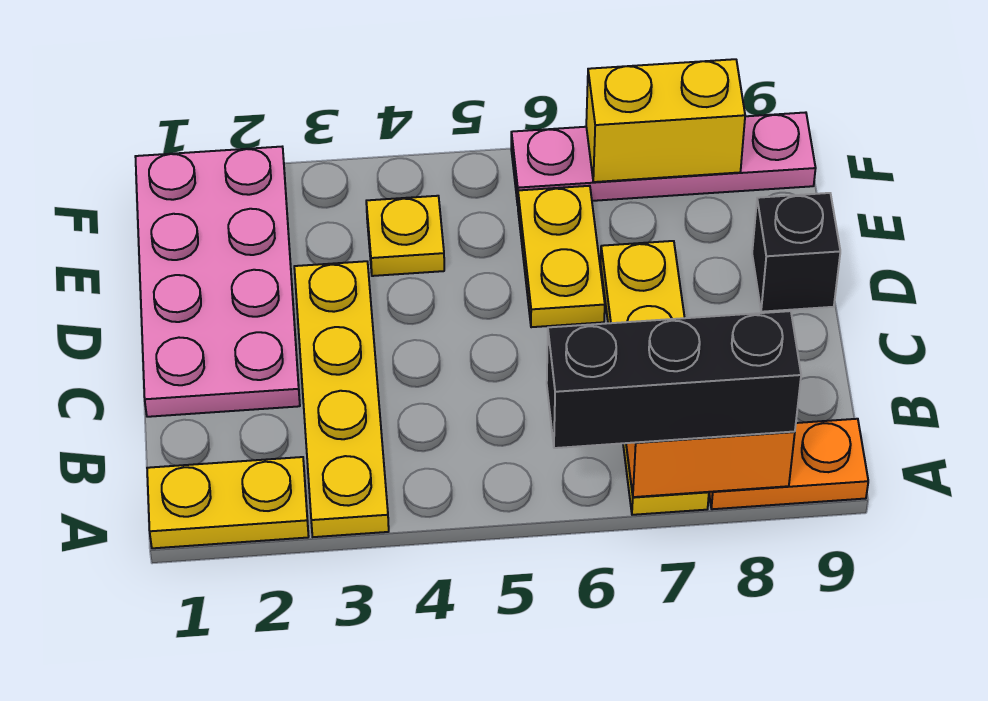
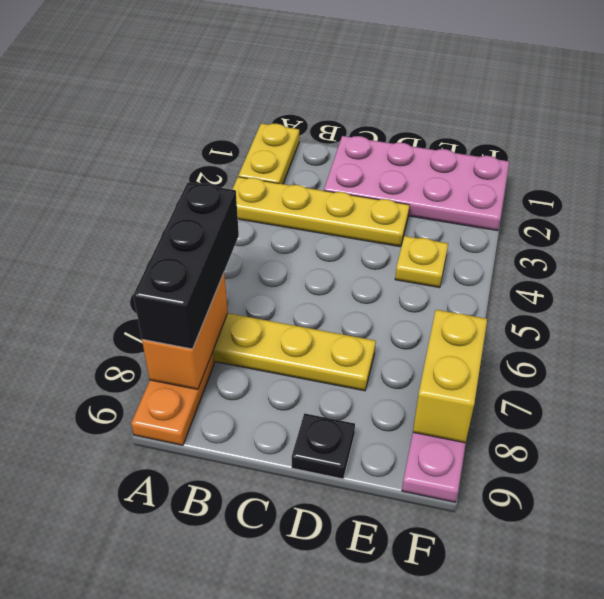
yellow 1x2 plate [518,186,605,327] -> none
black 1x1 brick [752,193,840,312] -> black 1x1 plate [292,413,355,479]

